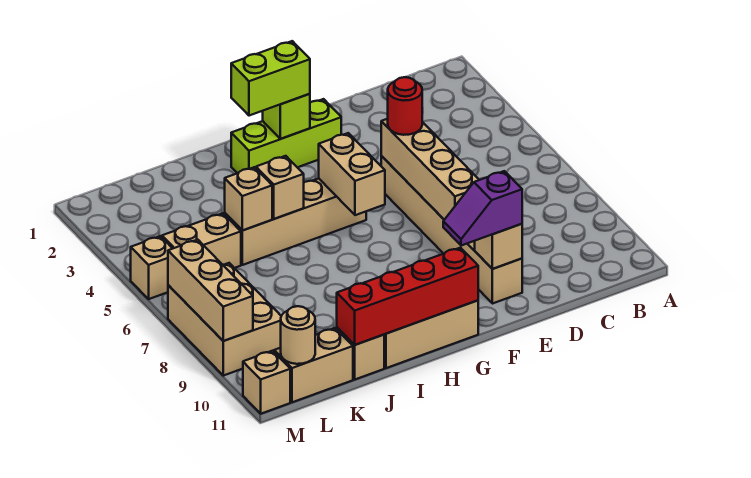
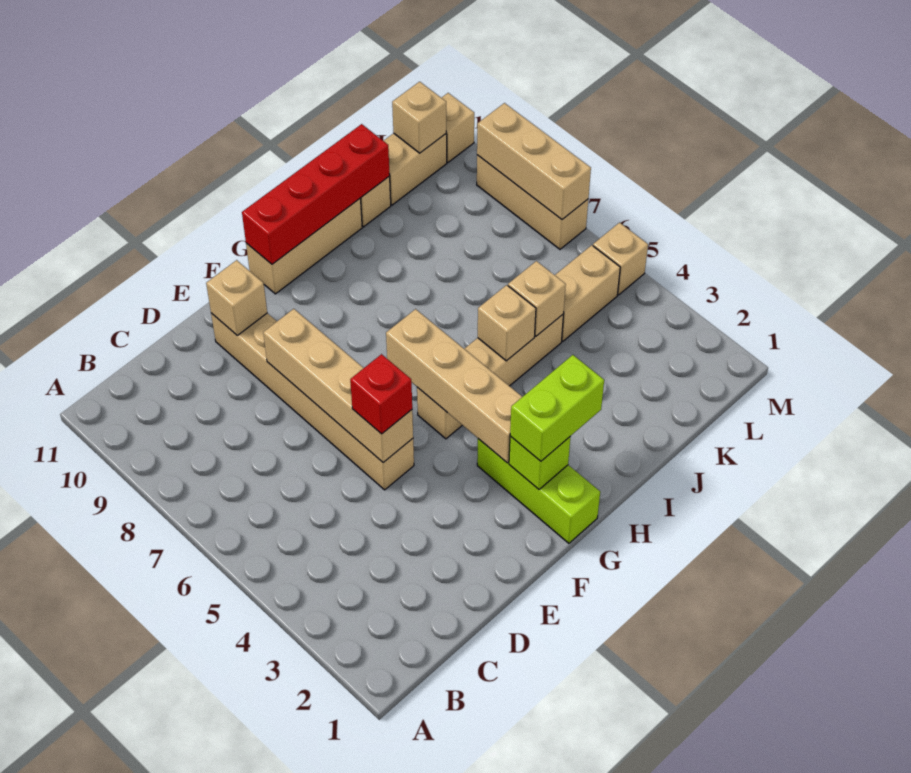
red 1x1 round brick [388,77,422,135] -> red 1x1 brick [350,354,412,434]
purple 1x2 slope [443,171,522,246] -> none
lime 1x3 brick [231,99,341,173] -> lime 1x3 brick turned to [477,439,600,543]
tan 1x2 brick [319,133,385,215] -> tan 1x4 brick [386,309,522,463]
tan 2x3 brick [168,263,281,376] -> tan 1x3 brick [477,155,588,249]
tan 1x1 round brick [281,306,315,364] -> tan 1x1 brick [392,82,446,153]

